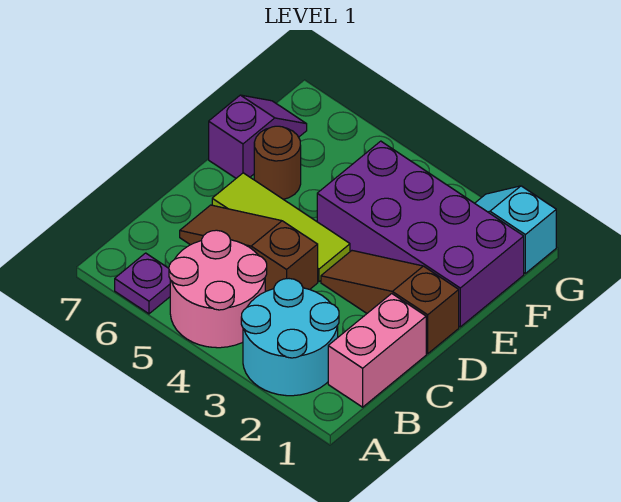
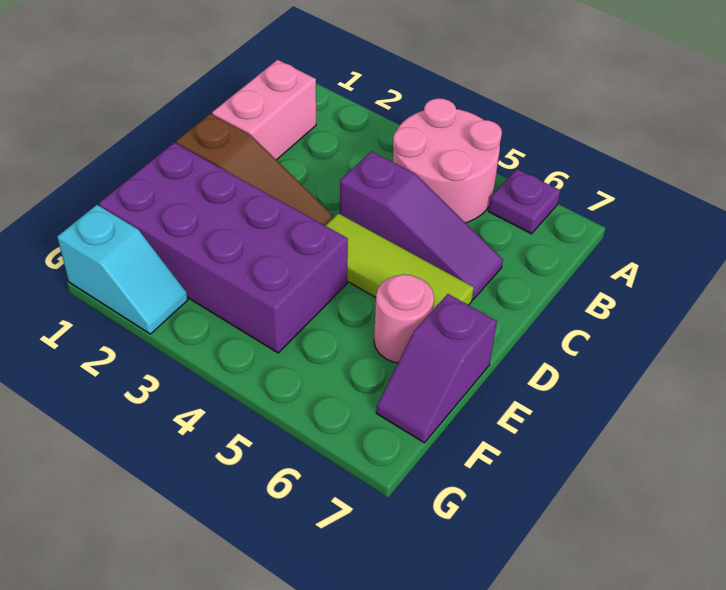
cyan 2x2 round brick [241,279,339,396] -> none
brown 1x3 slope [180,205,318,292] -> purple 1x3 slope [340,151,503,299]
brown 1x1 round brick [254,126,301,199] -> pink 1x1 round brick [374,274,434,363]

